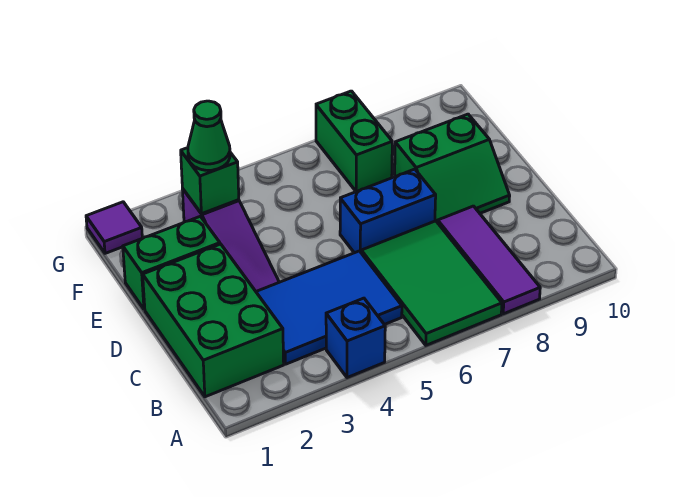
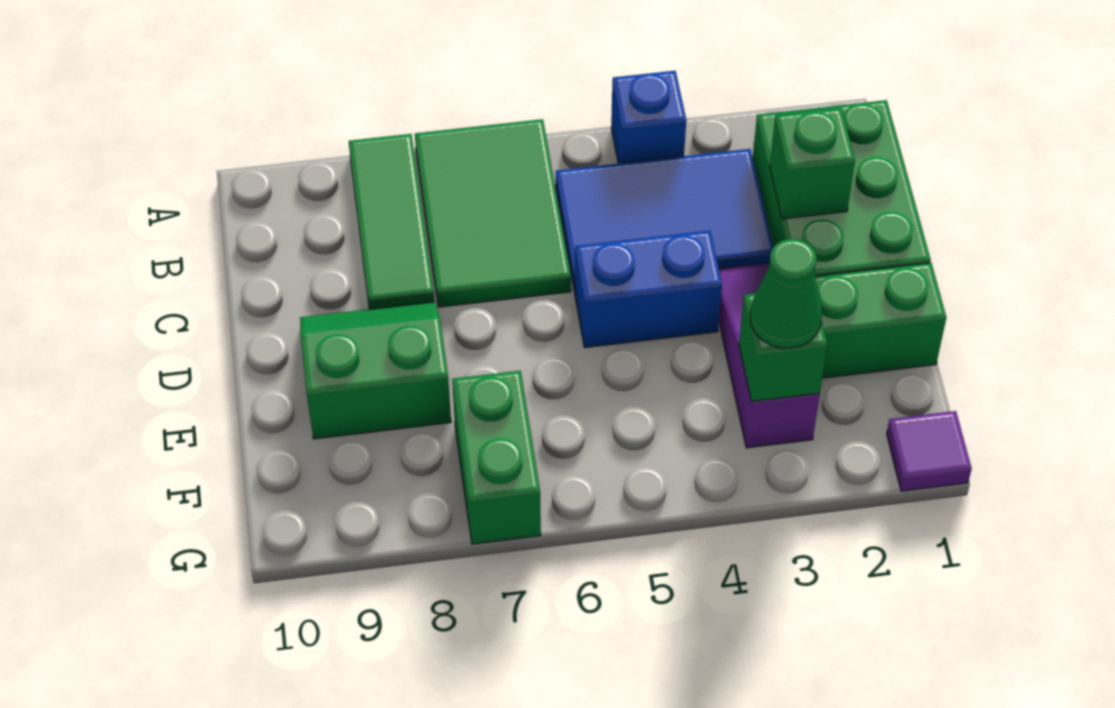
purple 1x3 tile [438,206,540,314] -> green 1x3 tile [349,134,435,309]
none -> green 1x1 brick [770,108,855,219]
blue 1x2 brick [340,169,436,253] -> blue 1x2 brick moved to [575,231,722,348]

